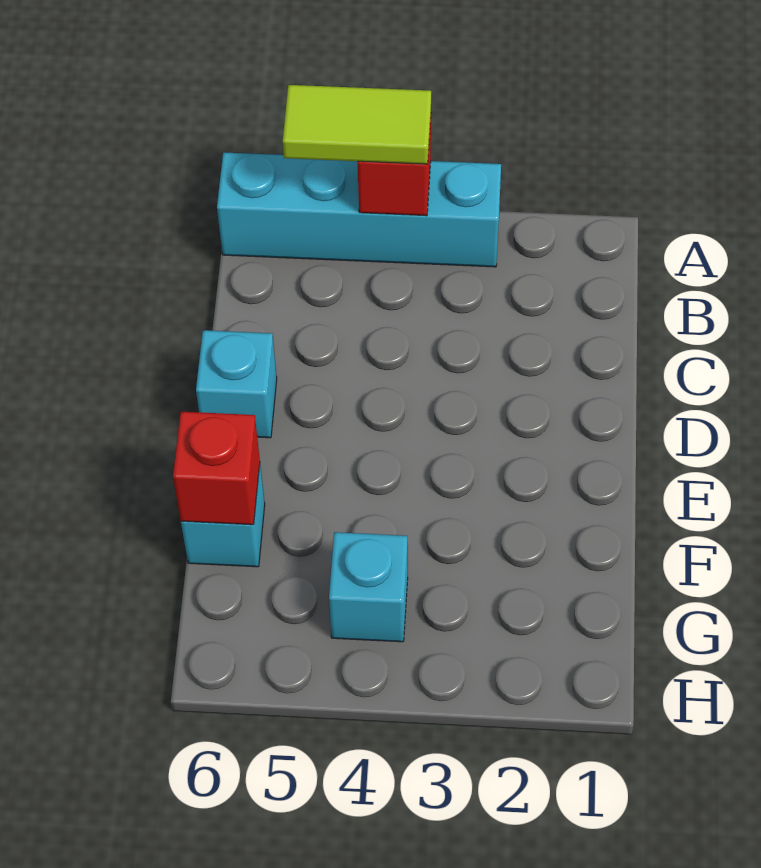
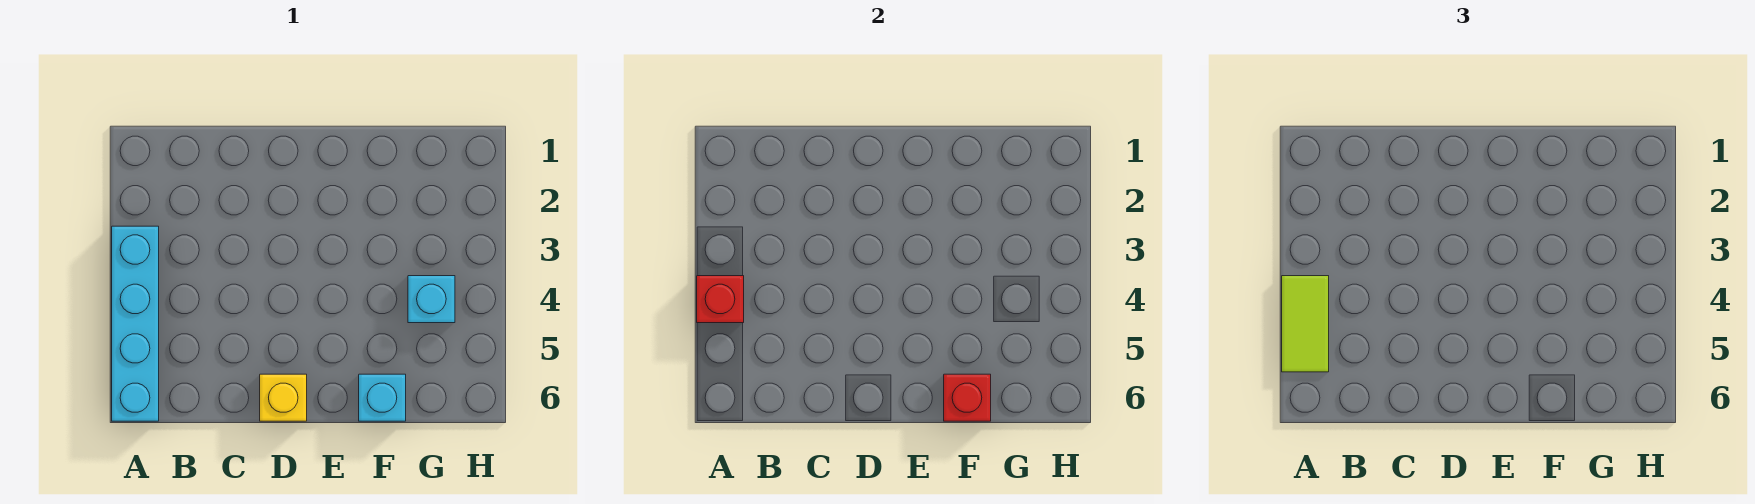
cyan 1x1 brick [196,330,277,438] -> yellow 1x1 brick [260,374,307,421]

